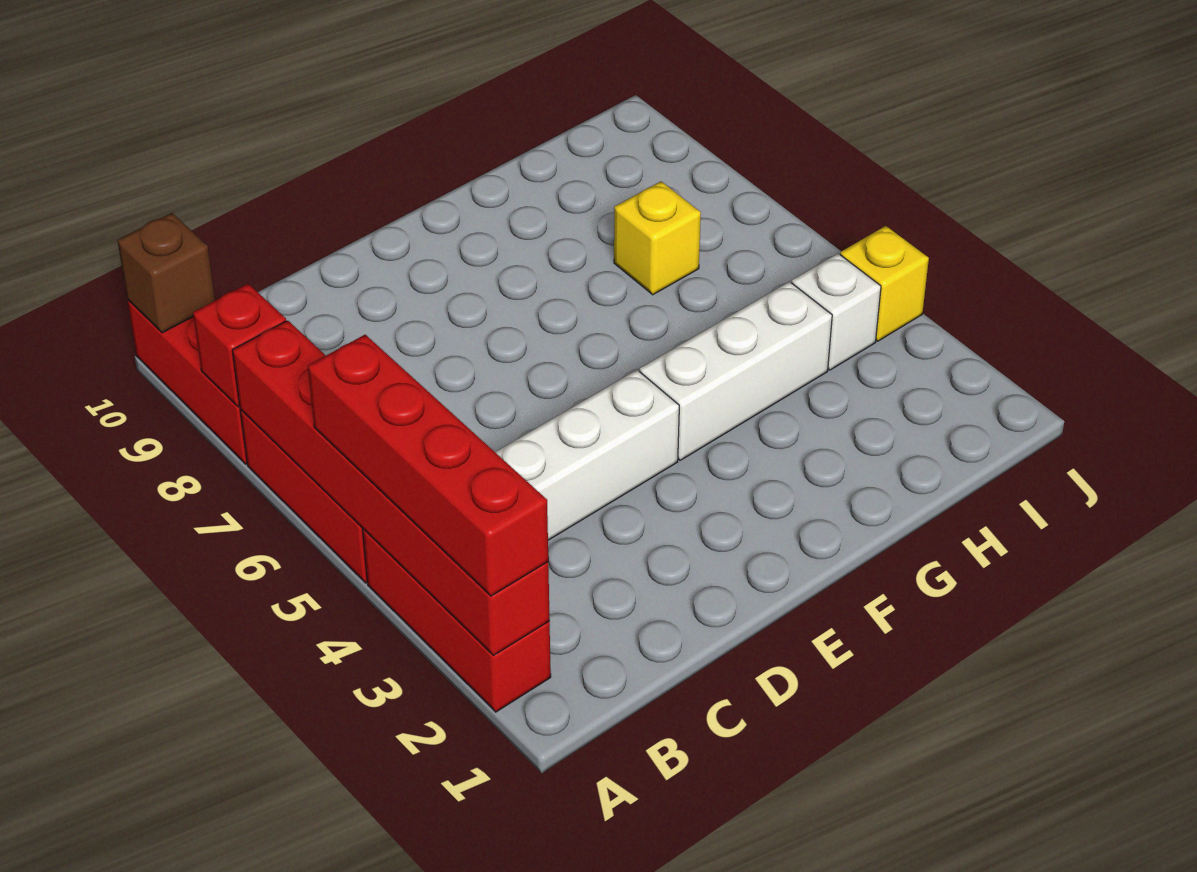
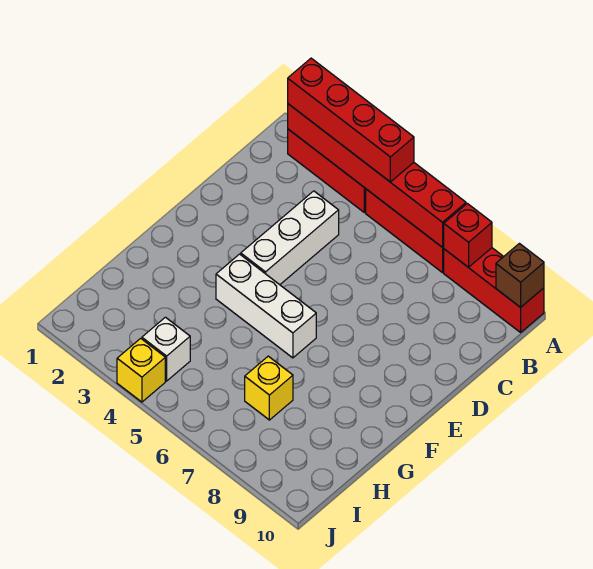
white 1x3 brick [640,282,832,460] -> white 1x3 brick turned to [216,254,316,358]

